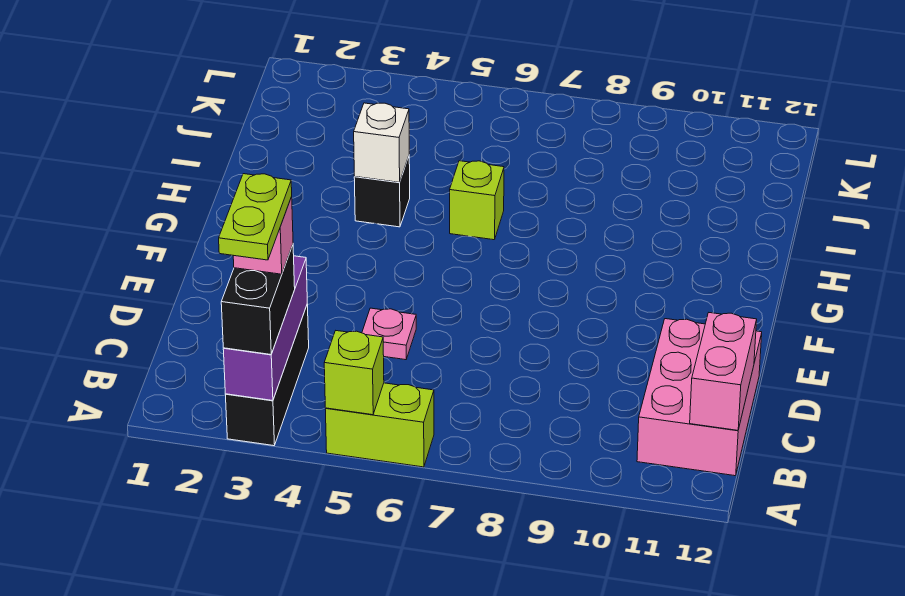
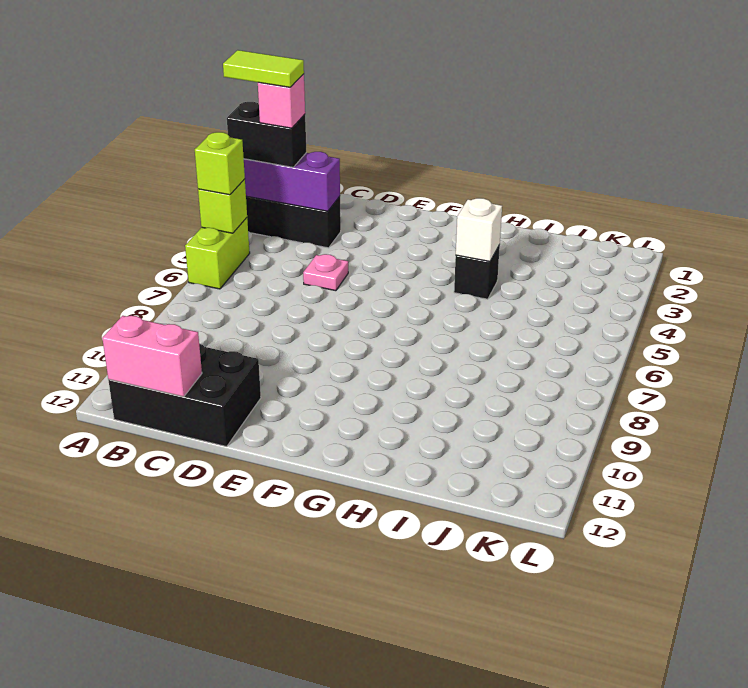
lime 1x2 plate [219,174,292,260] -> lime 1x2 tile [223,50,304,87]
pink 2x3 brick [637,319,762,476] -> black 2x3 brick [108,344,261,447]
lime 1x1 brick [450,161,504,240] -> lime 1x1 brick moved to [195,132,245,195]

